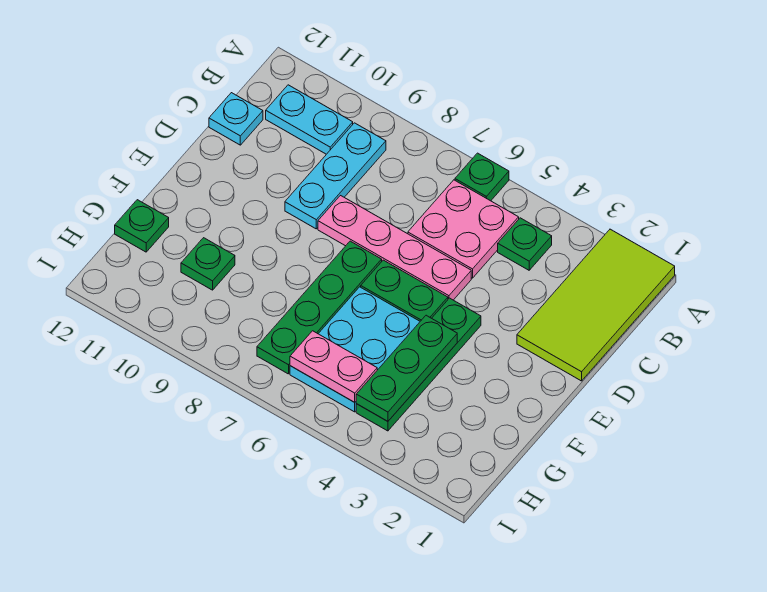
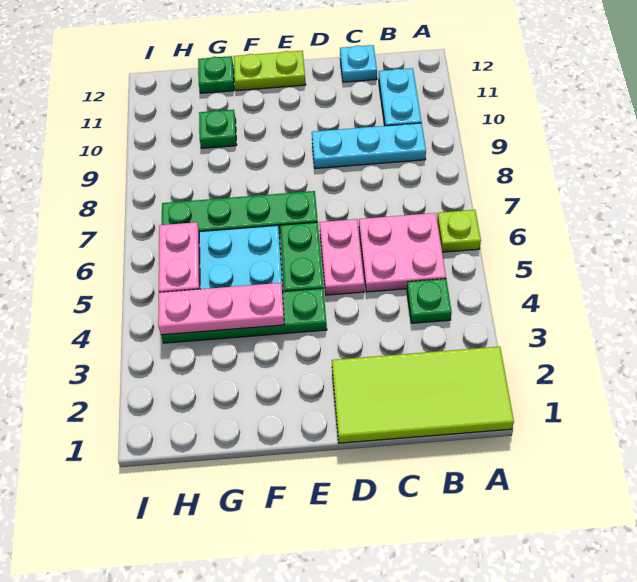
green 1x1 plate [455,153,509,201] -> lime 1x1 plate [437,210,481,252]
pink 1x4 plate [318,196,471,300] -> pink 1x2 plate [320,219,364,295]
none -> lime 1x2 plate [234,51,306,91]
green 1x3 plate [356,315,457,421] -> pink 1x3 plate [158,283,284,335]

